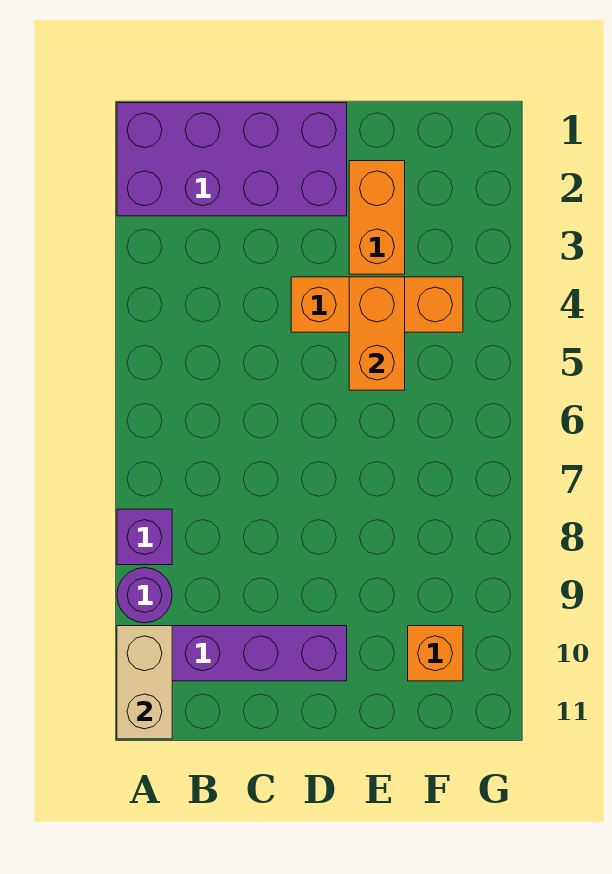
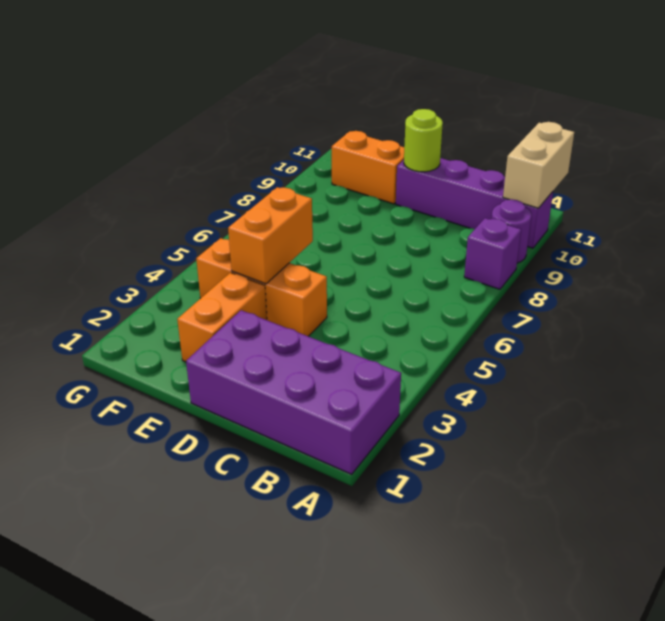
none -> lime 1x1 round brick [404,109,443,172]
orange 1x1 brick [408,626,463,681] -> orange 1x2 brick [332,131,404,204]

